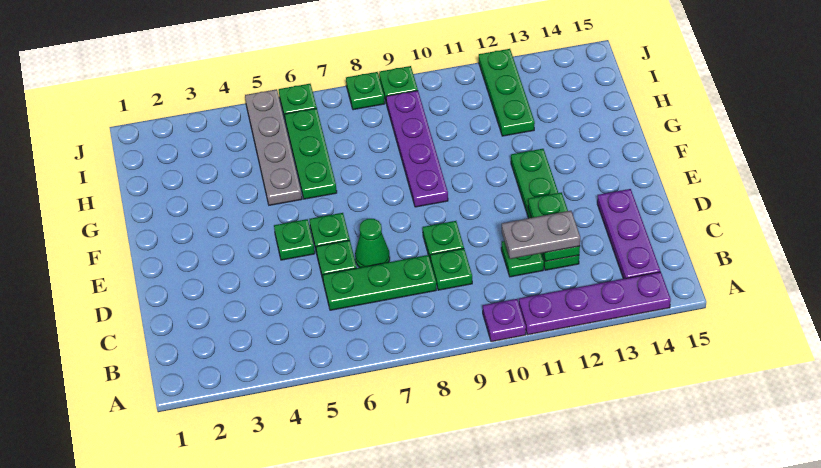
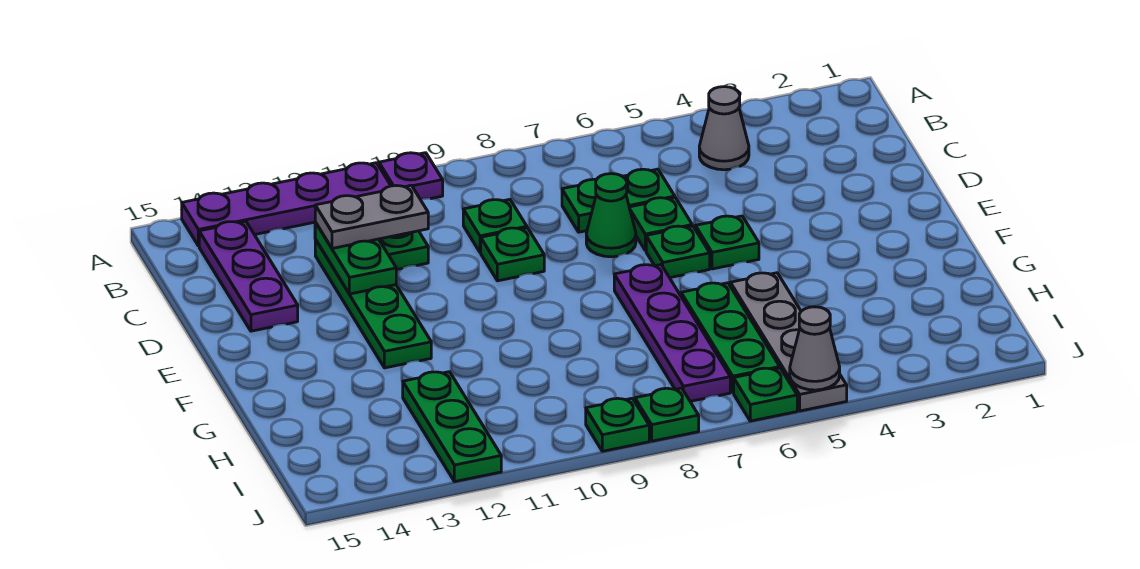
none -> grey 1x1 cone [699,87,749,170]
green 1x3 plate [323,255,436,310] -> green 1x2 plate [562,169,675,232]
purple 1x4 plate [386,91,448,207] -> purple 1x4 plate moved to [614,265,730,401]
none -> grey 1x1 cone [790,307,840,390]

